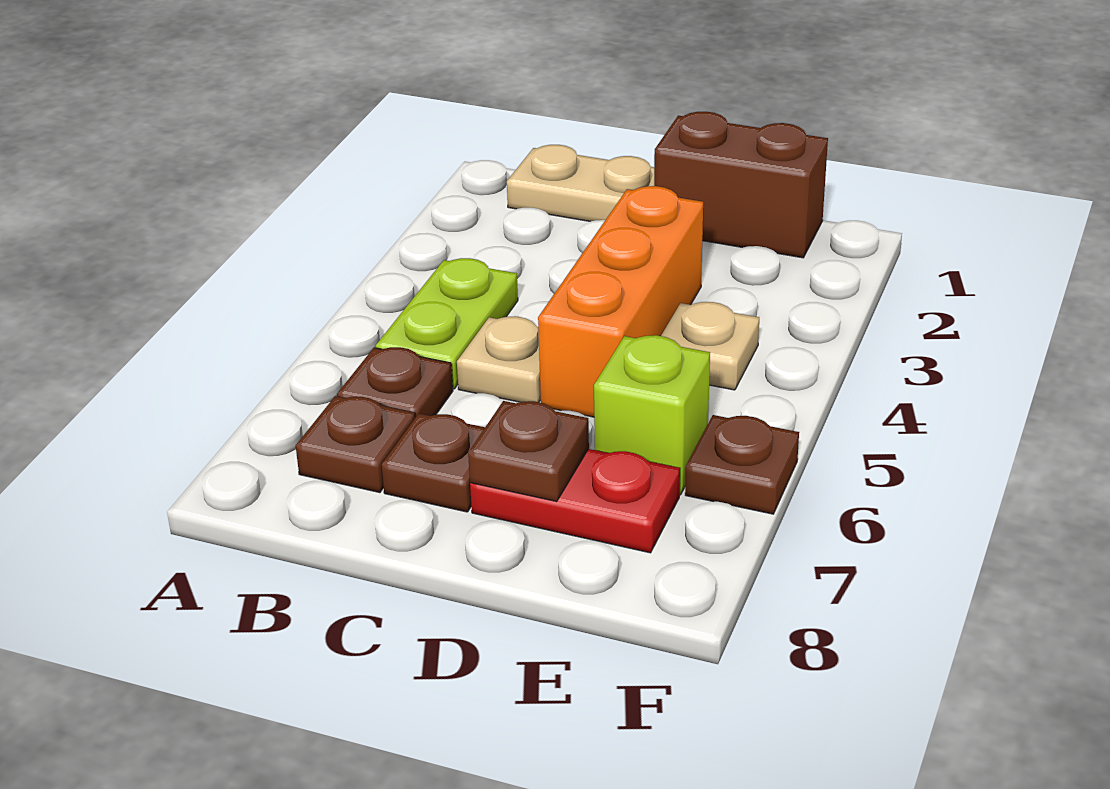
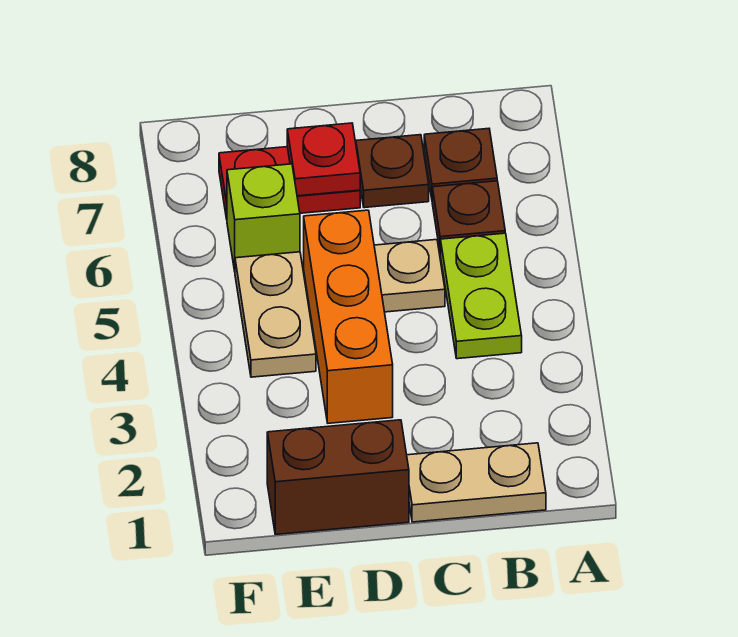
brown 1x1 plate [468,401,589,502] -> red 1x1 plate [287,123,360,196]
tan 1x1 plate [661,302,759,390] -> tan 1x2 plate [235,252,316,377]
brown 1x1 plate [685,415,799,514] -> none

